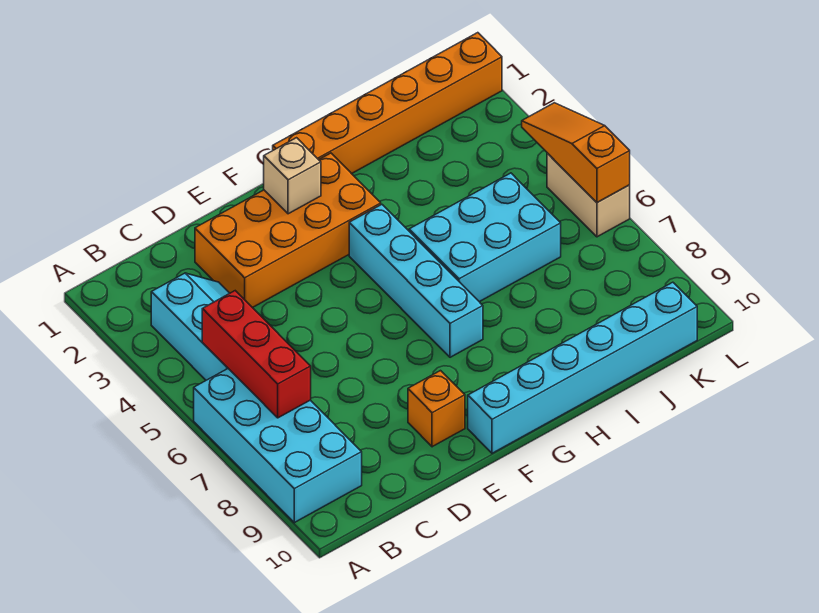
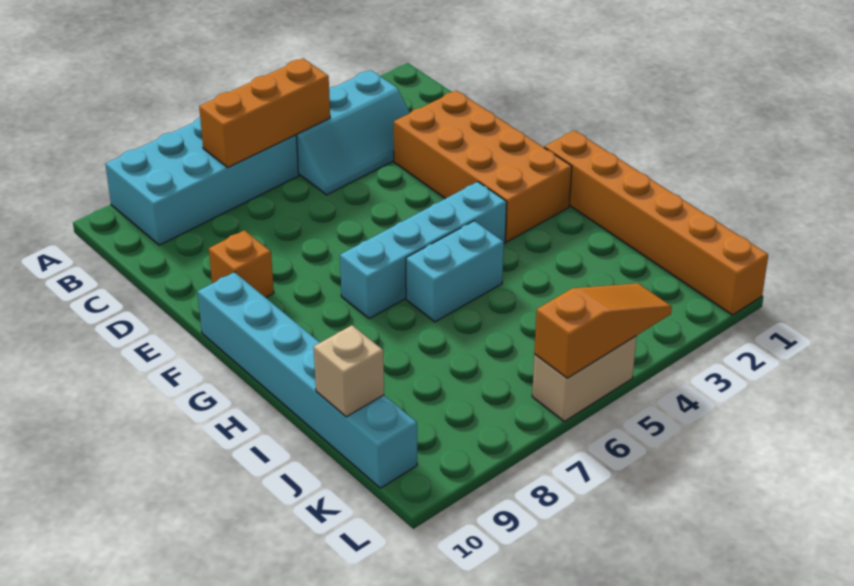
red 1x3 brick [202,291,311,418] -> orange 1x3 brick [199,58,330,168]
tan 1x1 brick [264,138,321,214] -> tan 1x1 brick moved to [314,325,384,417]
cyan 2x3 brick [409,173,561,302] -> cyan 1x2 brick [406,221,504,322]

